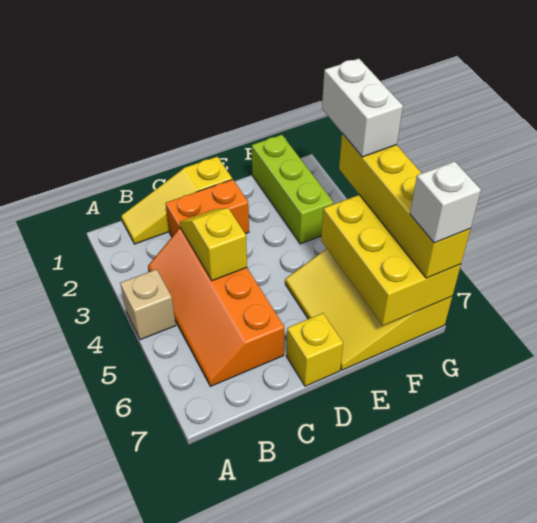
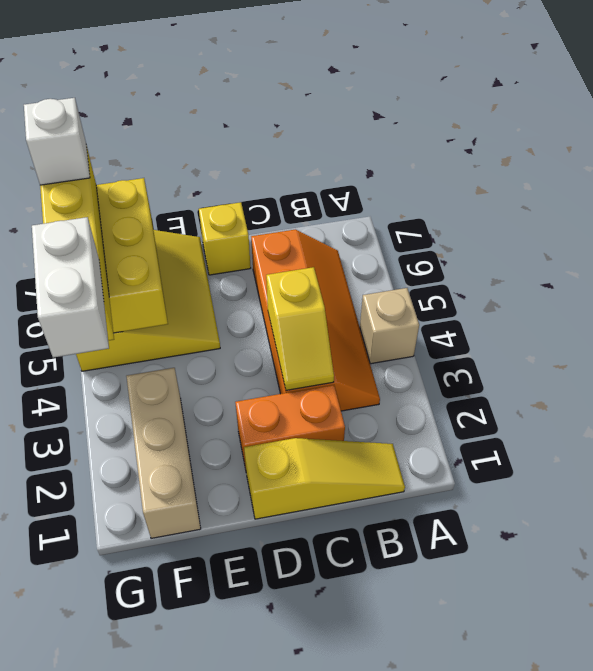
lime 1x3 brick [252,135,334,244] -> tan 1x3 brick [126,368,201,538]

